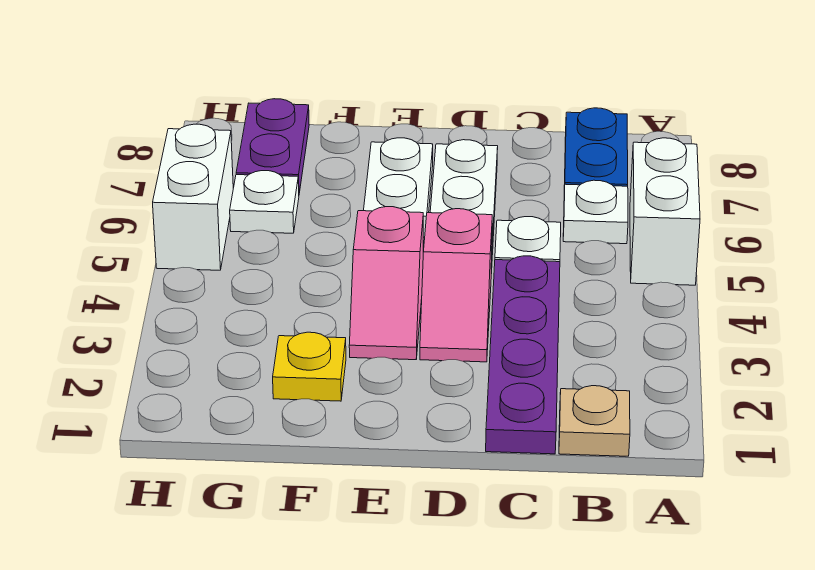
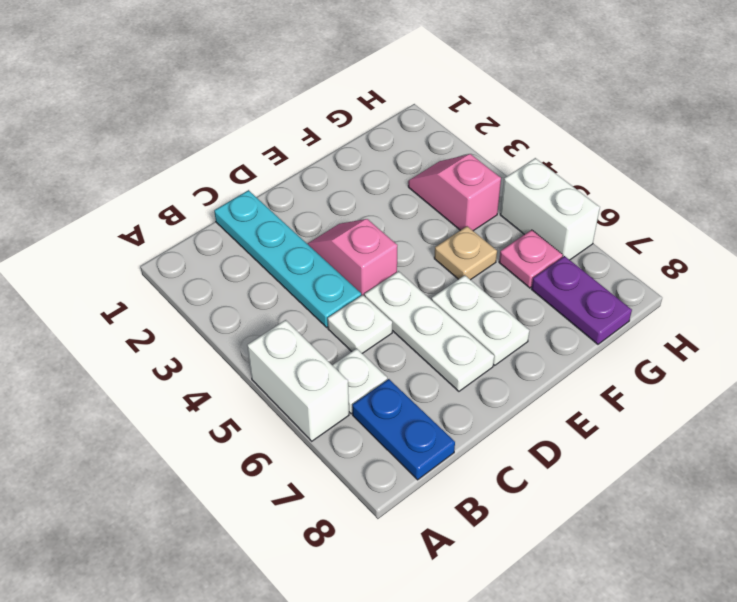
tan 1x1 plate [559,386,630,456] -> tan 1x1 plate moved to [434,226,497,280]
purple 1x4 plate [486,256,560,454] -> cyan 1x4 plate [214,190,361,327]
pink 1x2 slope [349,207,423,360] -> pink 1x2 slope moved to [408,154,501,231]
yellow 1x1 plate [273,332,346,401] -> none
white 1x1 plate [230,171,299,233] -> pink 1x1 plate [499,230,563,288]

